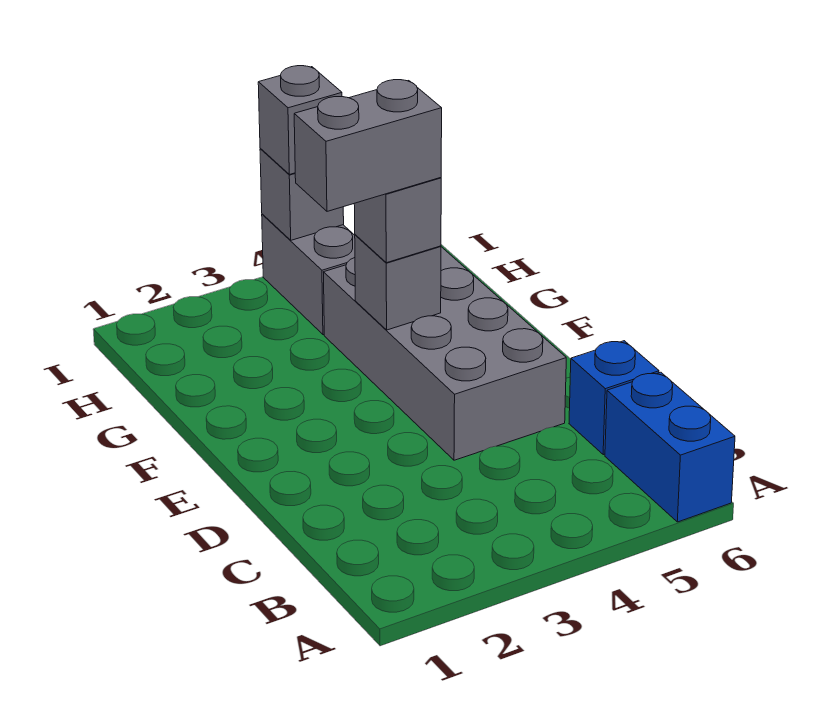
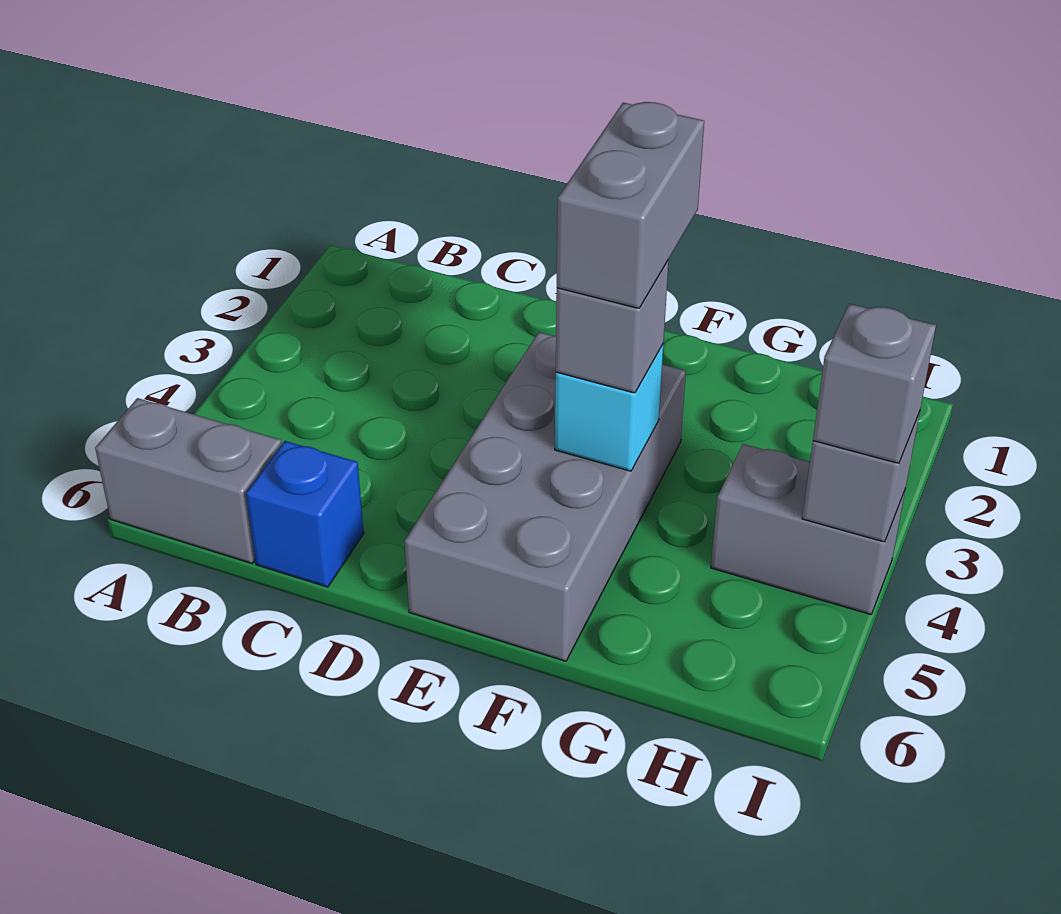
blue 1x2 brick [605,372,735,522] -> grey 1x2 brick [95,398,282,563]
grey 2x4 brick [324,247,566,460] -> grey 2x4 brick turned to [405,332,686,661]
grey 1x1 brick [355,235,441,330] -> cyan 1x1 brick [555,344,663,471]

